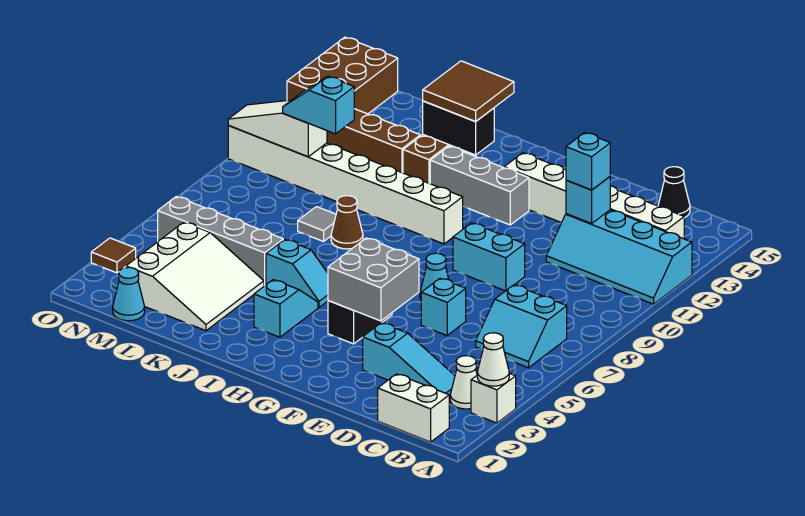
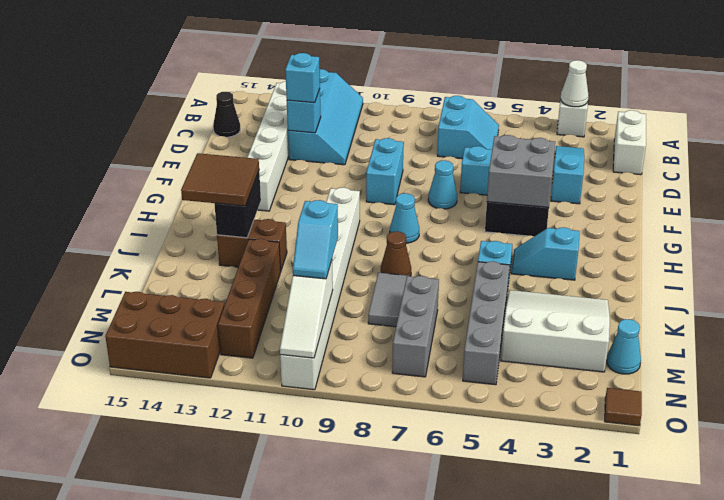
white 1x1 cone [450,356,477,409] -> none
grey 1x3 brick [430,146,529,225] -> grey 1x3 brick moved to [392,276,439,377]
none -> cyan 1x1 cone [390,193,419,243]
grey 1x1 tile [298,207,336,242] -> grey 1x2 tile [368,273,408,327]
brown 1x1 tile [91,238,136,273] -> brown 1x1 tile moved to [605,388,642,426]

